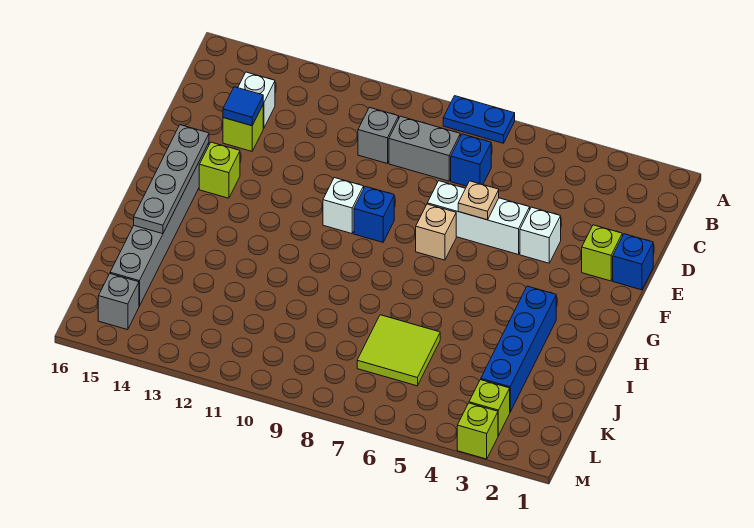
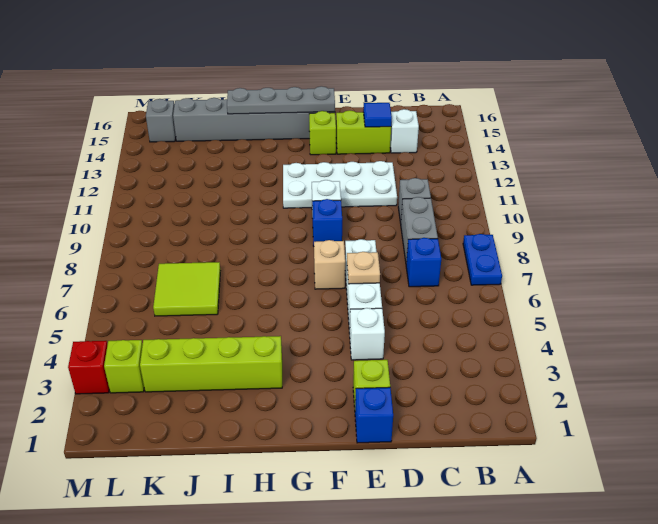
none -> white 2x4 plate [283,161,397,208]
lime 1x1 brick [223,105,263,151] -> lime 1x2 brick [336,110,391,154]
blue 1x4 brick [481,286,556,412] -> lime 1x4 brick [140,336,282,392]
lime 1x1 brick [457,403,498,459] -> red 1x1 brick [68,341,109,394]

